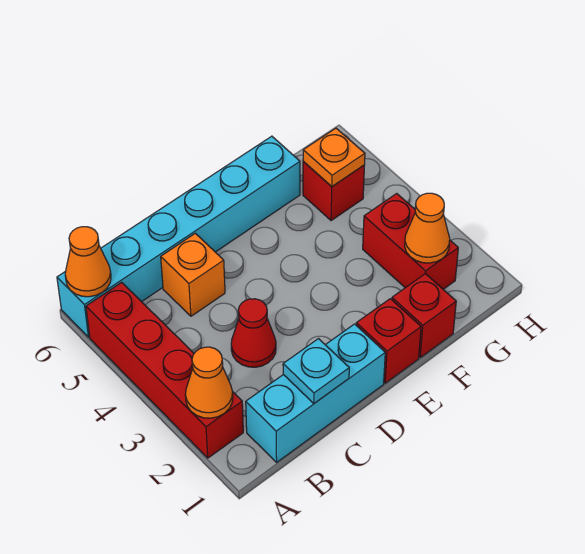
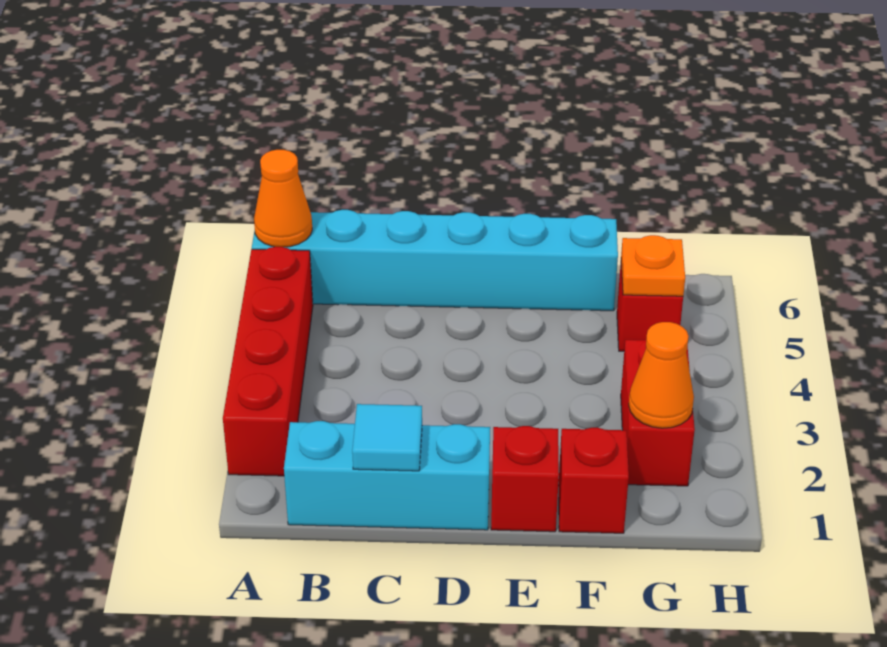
orange 1x1 cone [185,347,233,418] -> none
cyan 1x1 plate [283,339,349,403] -> cyan 1x1 tile [352,404,422,471]
red 1x1 cone [231,299,276,367] -> none
orange 1x1 brick [161,233,225,316] -> none

